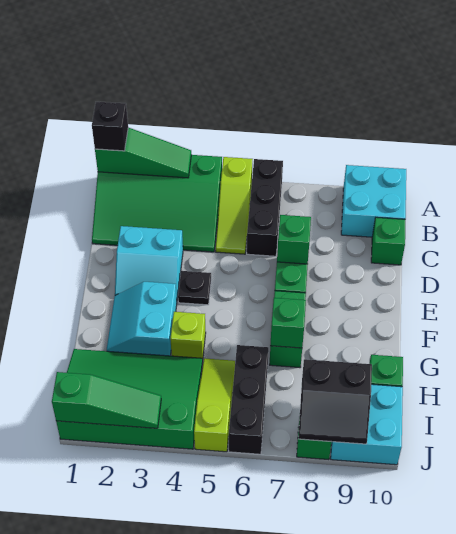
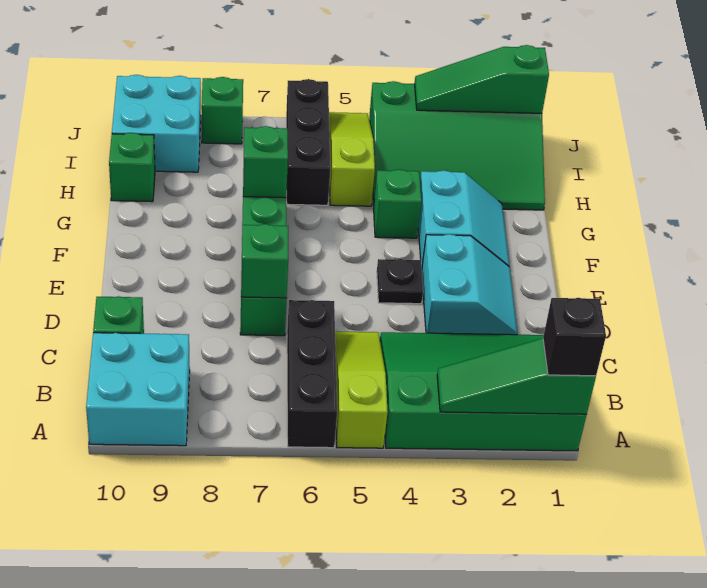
cyan 2x2 slope [115,226,183,299] -> cyan 2x2 slope turned to [422,234,518,335]
lime 1x1 brick [170,312,206,360] -> green 1x1 brick [374,169,421,238]
lime 1x3 slope [194,358,235,452] -> lime 1x3 slope turned to [329,112,375,206]
black 2x2 slope [298,359,372,444] -> none

